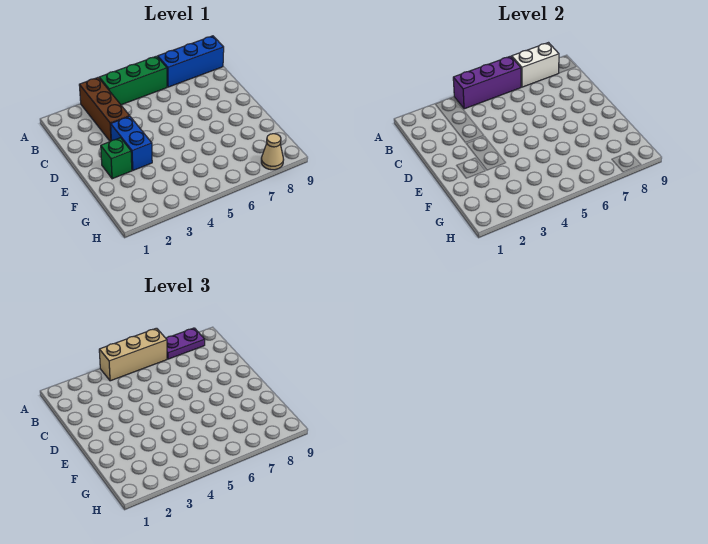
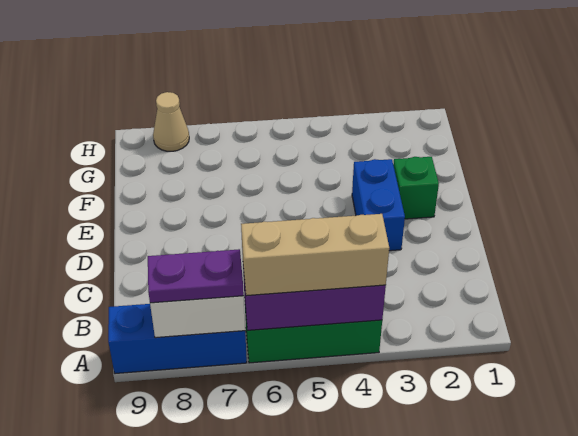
brown 1x3 brick [79,78,129,142] -> none

